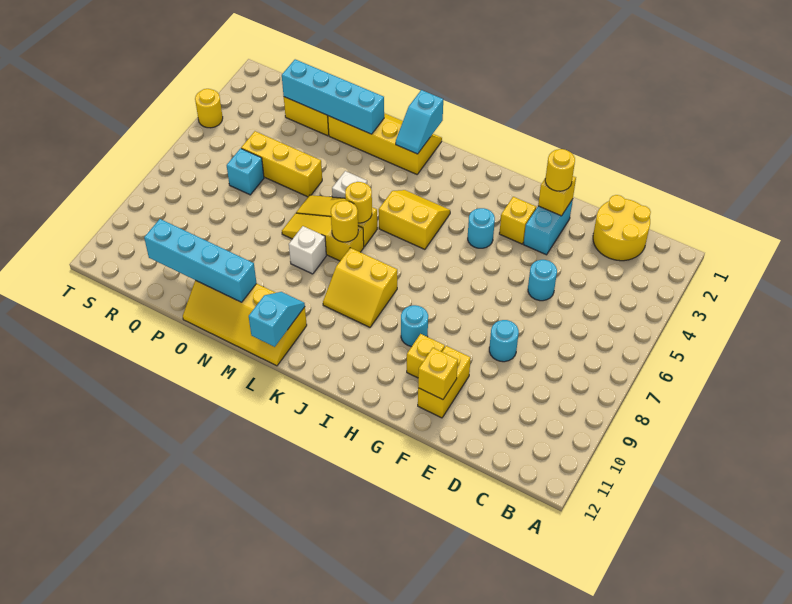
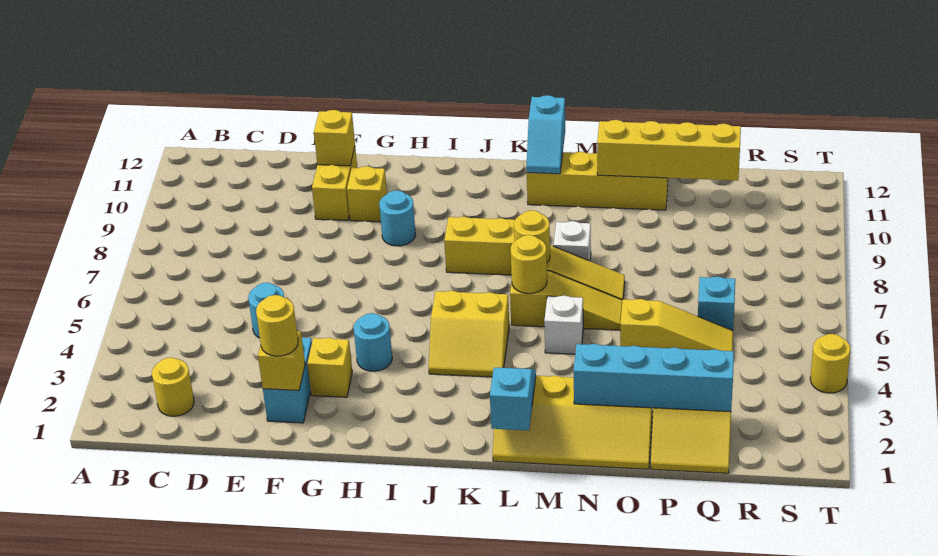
yellow 2x2 round brick [593,195,651,261] -> yellow 1x1 round brick [152,357,194,416]
cyan 1x1 round brick [489,320,519,362] -> none
cyan 1x4 brick [144,219,257,302] -> yellow 1x4 brick [597,120,741,181]
yellow 1x3 brick [241,131,322,197] -> yellow 1x3 slope [620,299,733,351]

